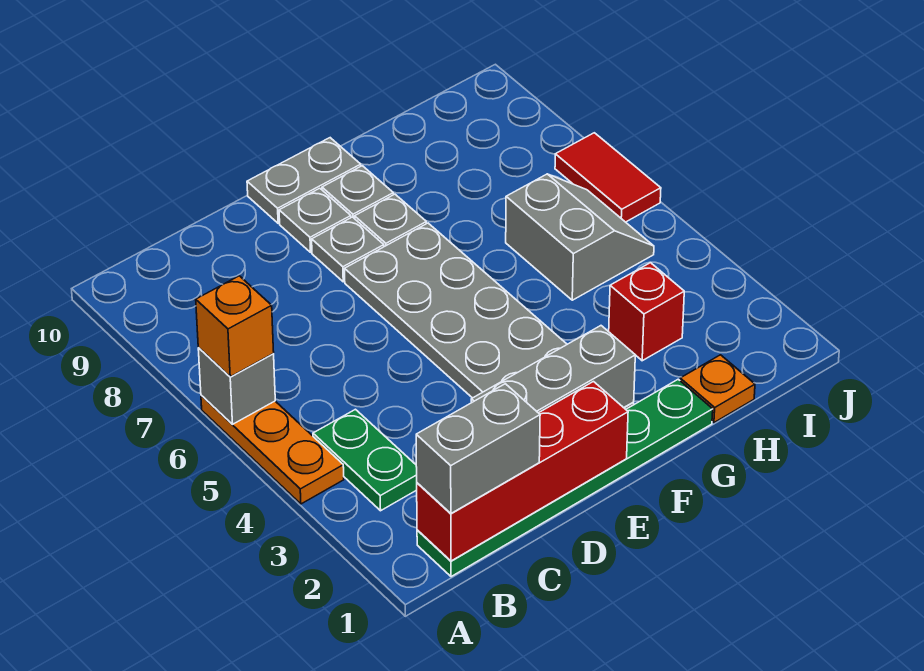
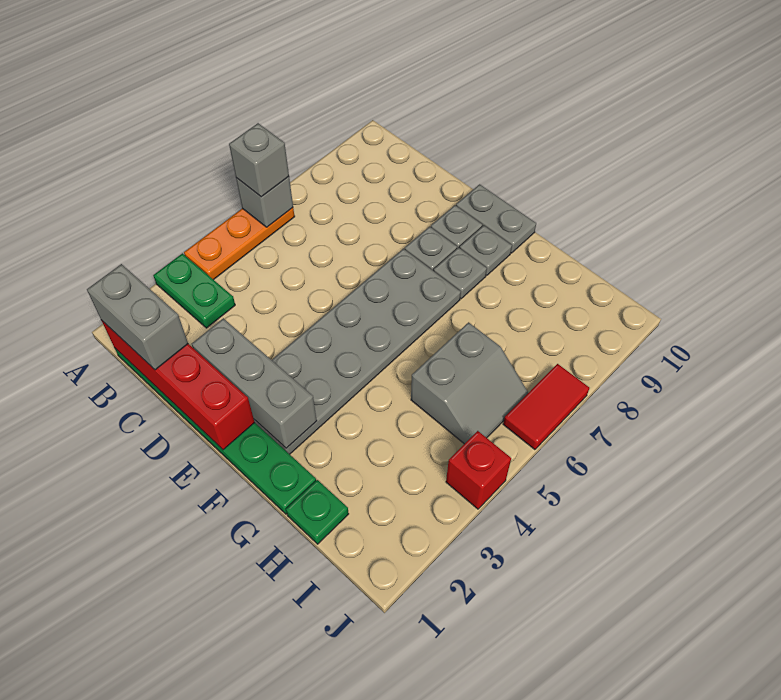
orange 1x1 brick [196,276,274,377] -> grey 1x1 brick [229,123,289,197]
green 1x2 plate [313,409,417,511] -> green 1x2 plate turned to [153,253,235,328]
orange 1x1 plate [680,355,755,423] -> green 1x1 plate [286,480,349,544]
red 1x1 brick [609,263,684,361] -> red 1x1 brick moved to [446,431,511,509]

